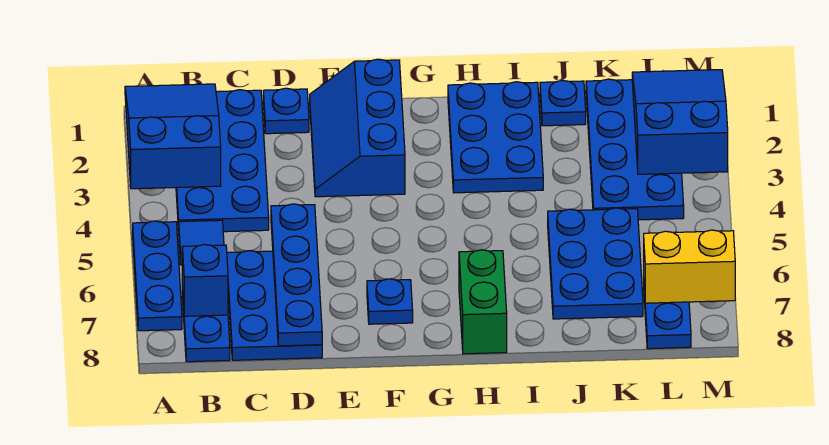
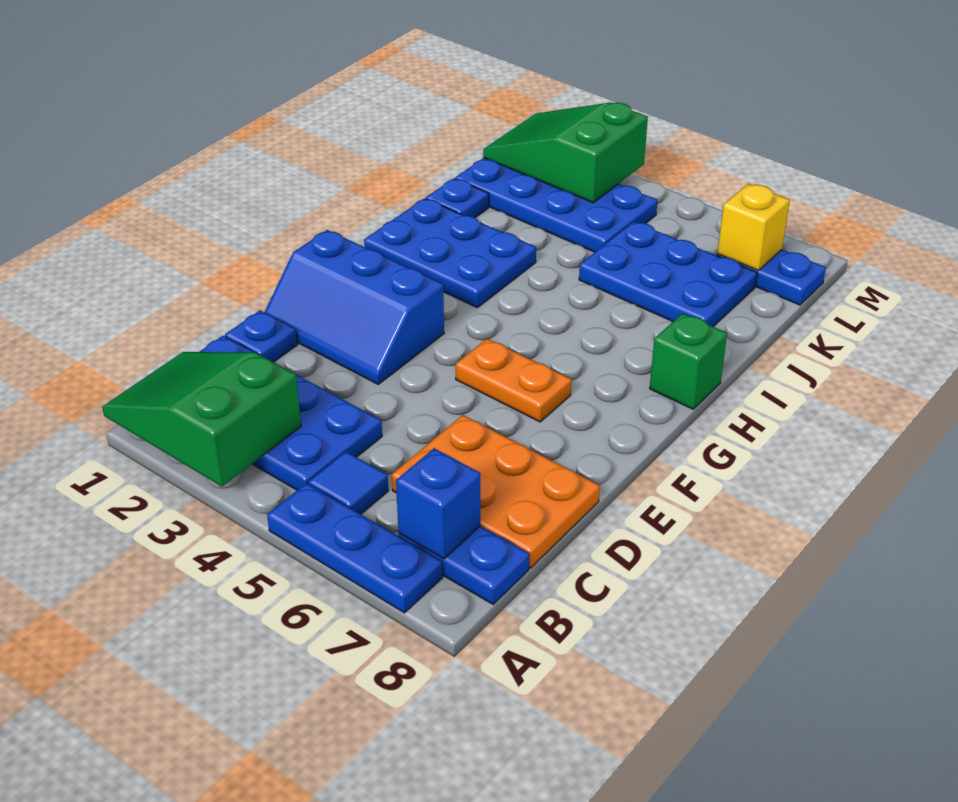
blue 2x3 slope [125,84,221,189] -> green 2x3 slope [102,352,301,487]
blue 2x3 plate [227,251,322,360] -> orange 2x3 plate [392,415,600,568]
blue 1x4 plate [271,204,322,346] -> none
none -> orange 1x2 plate [456,339,571,422]
blue 1x1 plate [367,279,413,324] -> none
green 1x2 brick [459,250,507,354] -> green 1x1 brick [650,313,727,409]
blue 2x3 slope [632,70,728,174] -> green 2x3 slope [483,103,648,203]
yellow 1x2 brick [644,230,735,303] -> yellow 1x1 brick [717,184,790,271]

